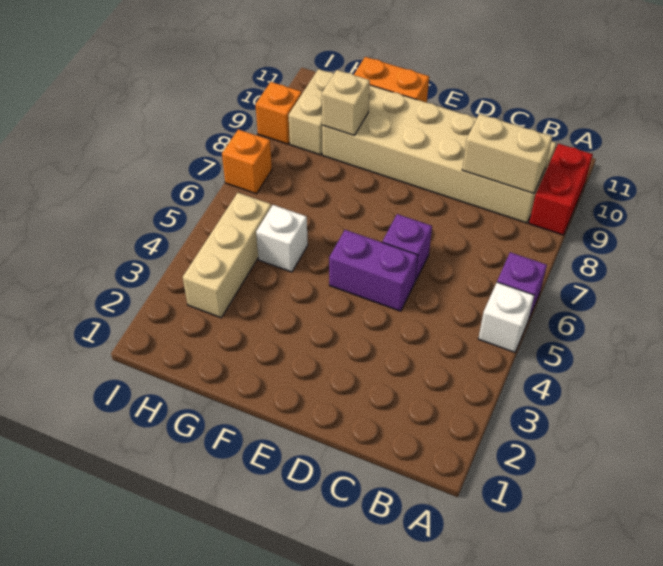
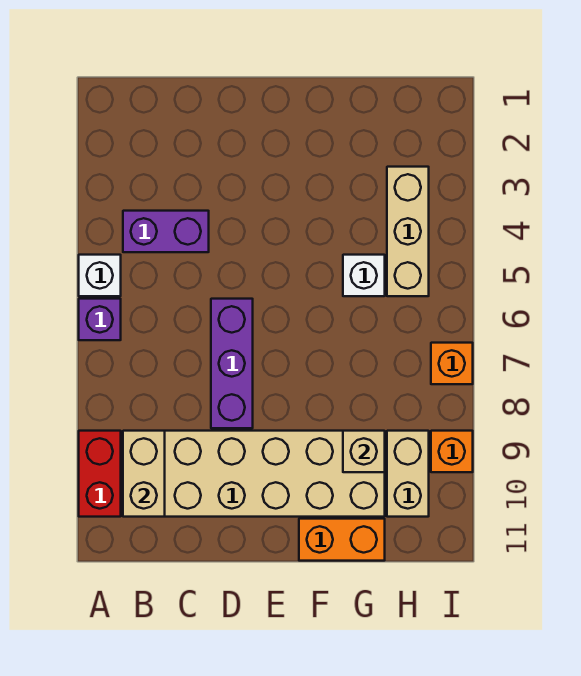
tan 1x2 brick [462,114,552,194] -> tan 1x2 brick turned to [123,431,165,517]
purple 1x2 brick [329,230,418,311] -> purple 1x2 brick moved to [123,211,209,252]
purple 1x1 brick [382,214,432,281] -> purple 1x3 brick [211,299,253,428]

